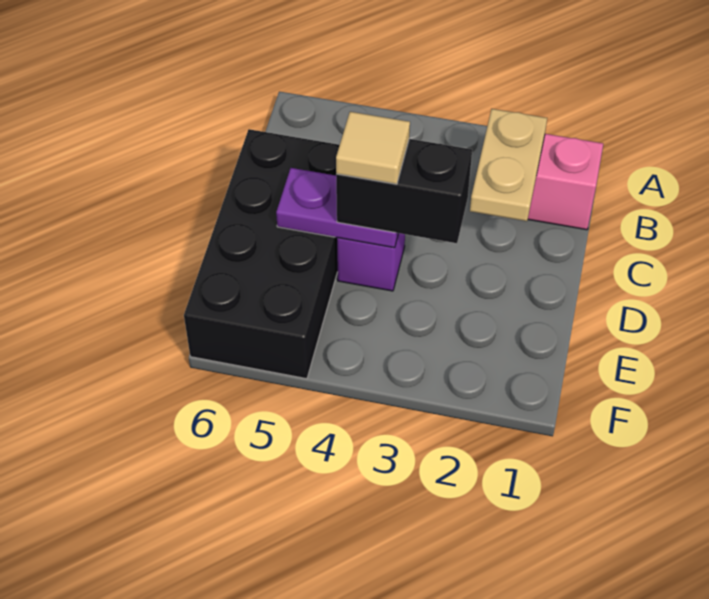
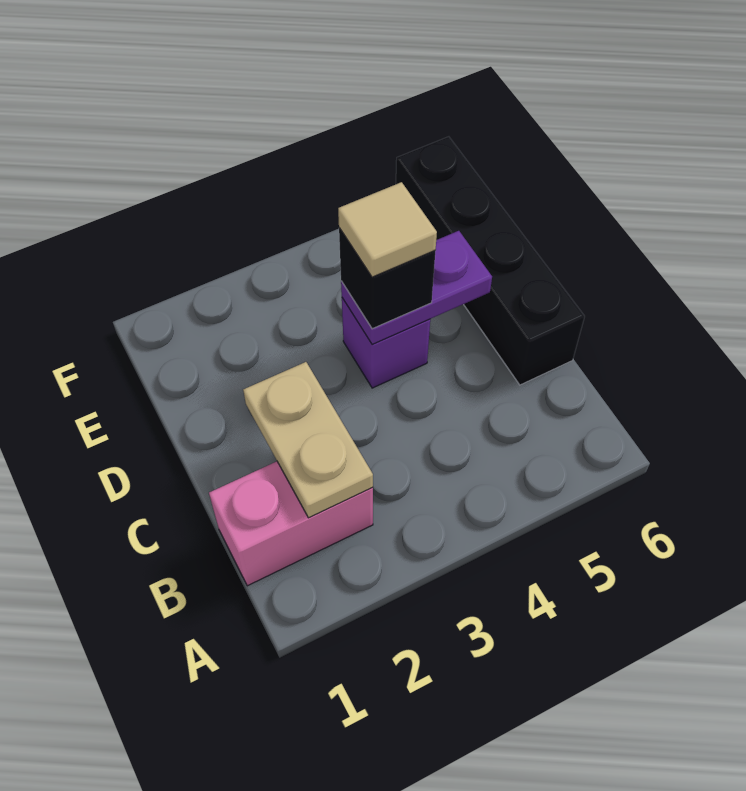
black 2x4 brick [184,129,340,379] -> black 1x4 brick [396,137,585,385]
black 1x2 brick [336,139,472,243] -> black 1x1 brick [339,228,435,329]

